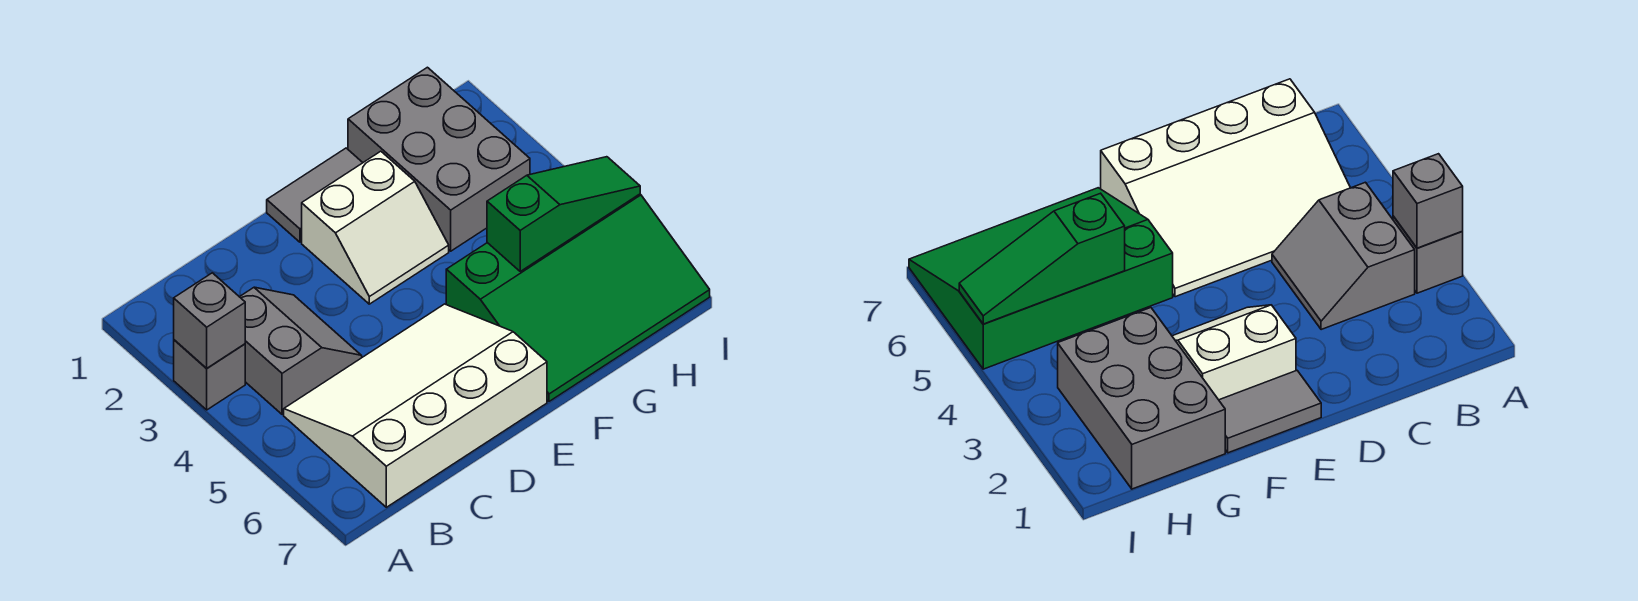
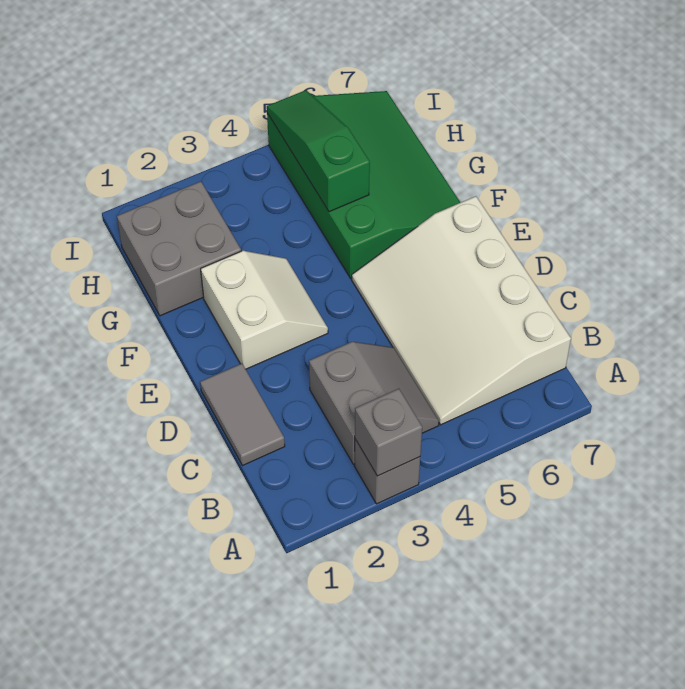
grey 2x2 slope [240,287,362,414] -> grey 2x2 slope turned to [309,342,439,464]
grey 1x2 tile [267,148,363,242] -> grey 1x2 tile moved to [200,364,285,466]
grey 2x3 brick [348,67,530,251] -> grey 2x2 brick [117,181,241,316]

